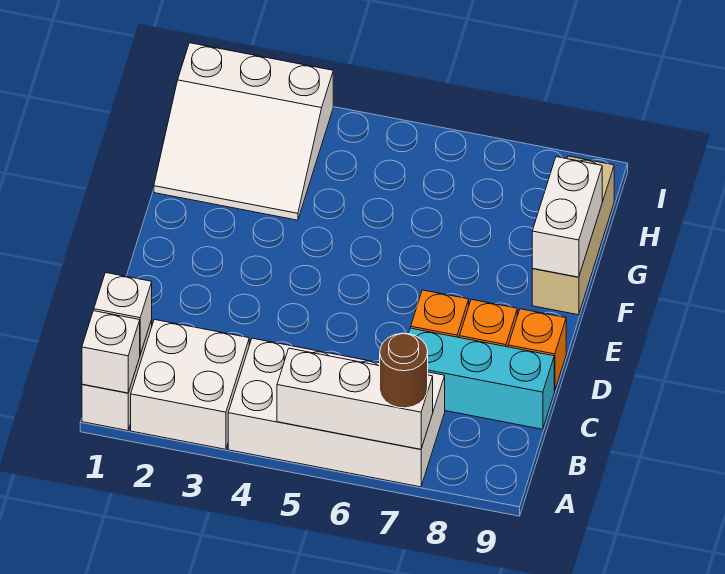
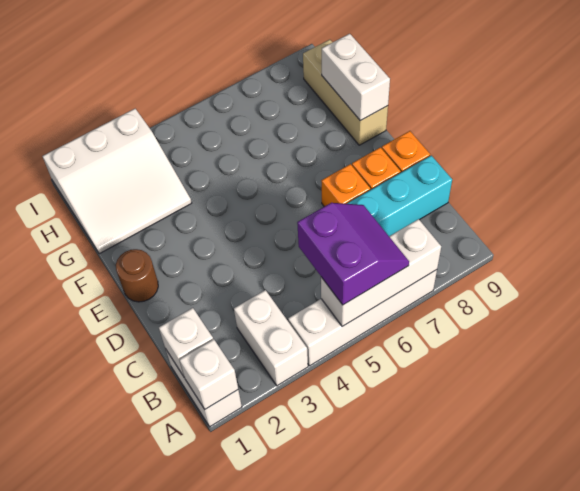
white 2x2 brick [131,320,249,449] -> white 1x2 brick [234,290,308,386]
white 2x4 brick [228,338,445,487] -> white 1x4 brick [288,270,437,366]
none -> purple 2x2 slope [297,203,409,305]
brown 1x1 round brick [380,333,428,408] -> brown 1x1 round brick moved to [116,249,158,302]

